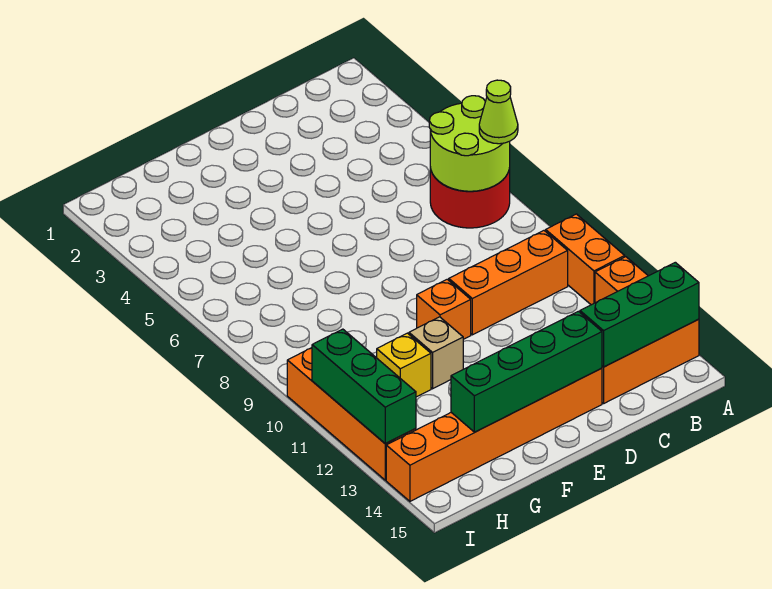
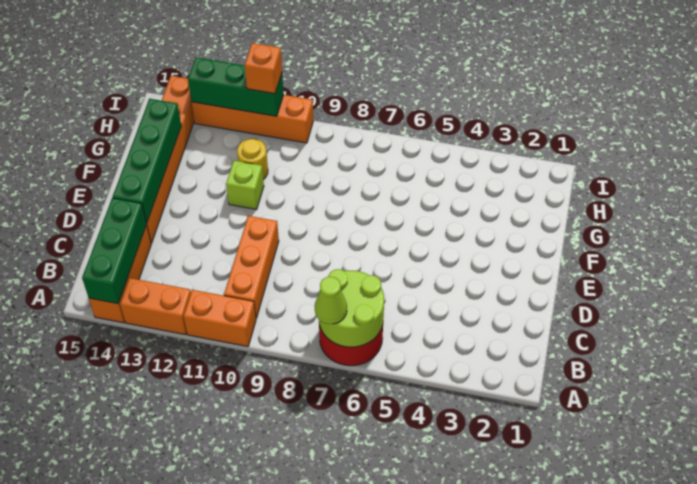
orange 1x1 brick [417,279,471,339] -> orange 1x1 brick moved to [245,43,282,94]
tan 1x1 brick [409,317,463,389] -> lime 1x1 brick [226,161,264,210]
yellow 1x1 brick [377,333,431,397] -> yellow 1x1 round brick [237,139,268,180]

